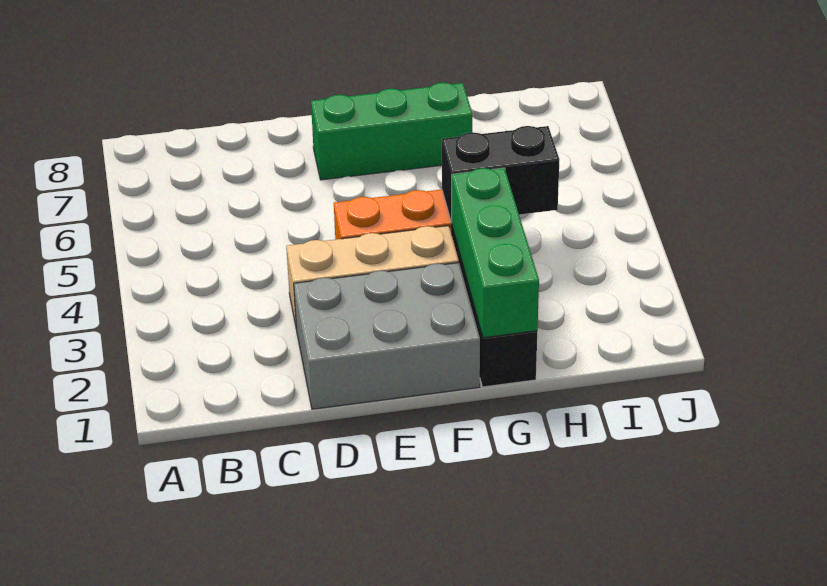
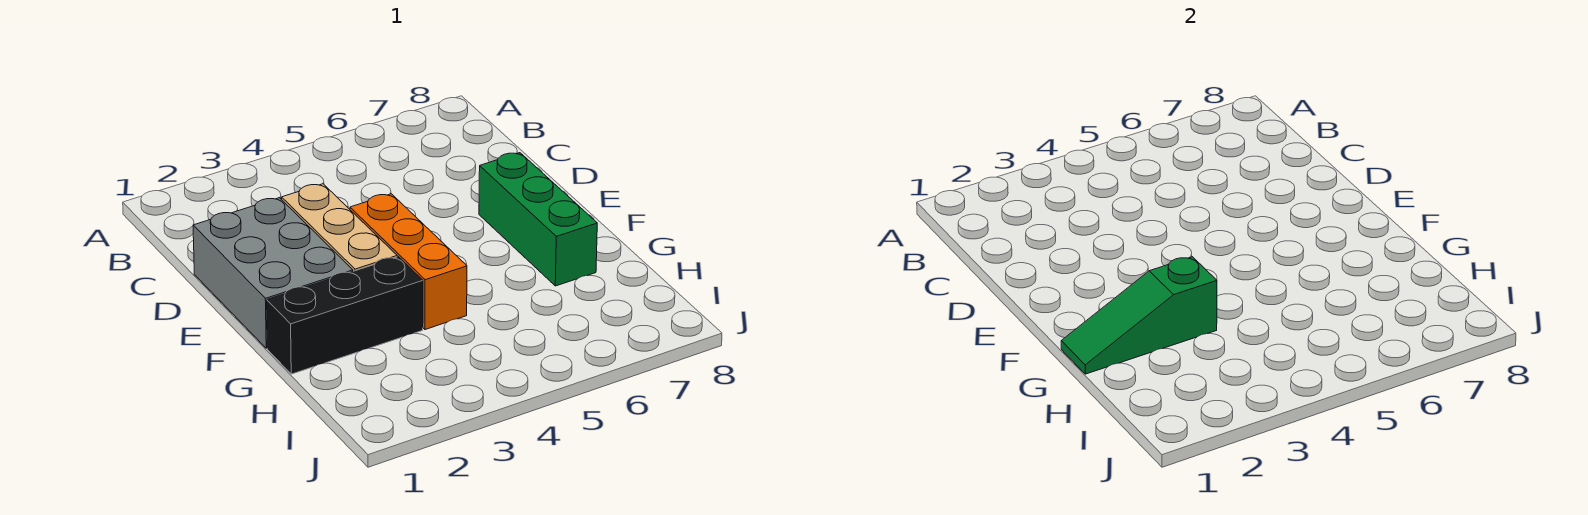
green 1x3 brick [452,168,539,338] -> green 1x3 slope [1061,257,1217,374]
black 1x2 brick [442,126,559,223] -> none

